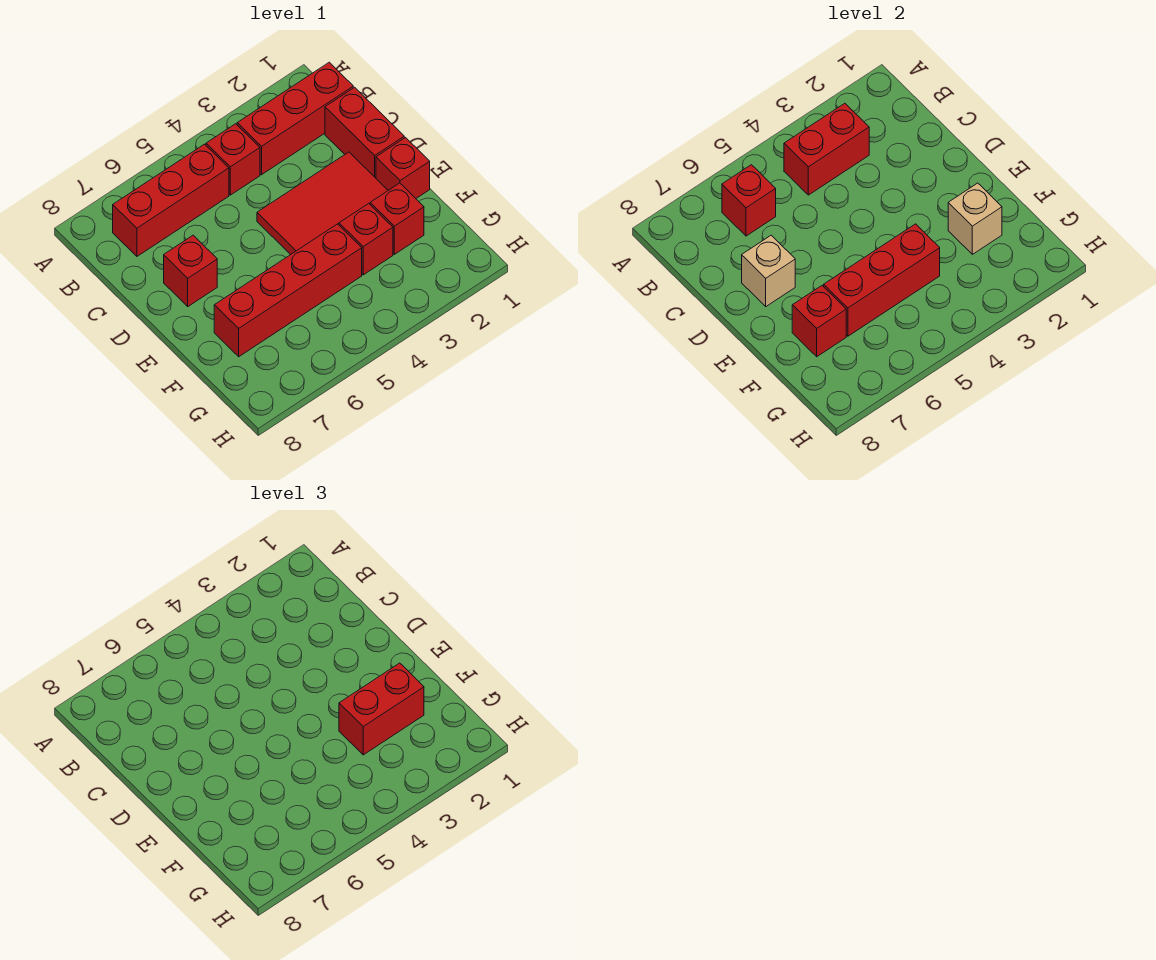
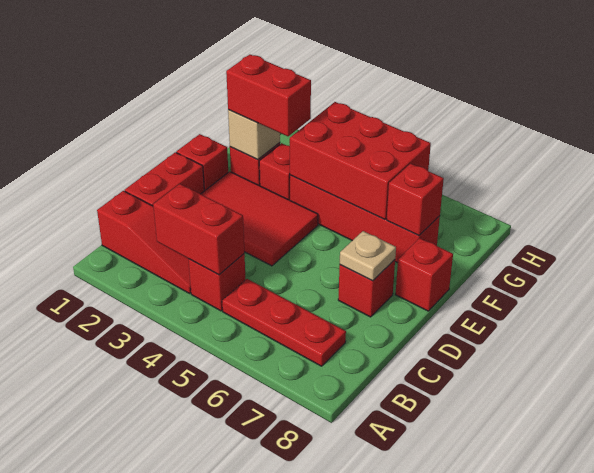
red 1x3 brick [237,62,353,175] -> red 1x3 slope [97,191,191,293]
red 1x3 brick [113,144,229,256] -> red 1x3 plate [222,279,346,366]
red 1x1 brick [722,165,776,236] -> red 1x1 brick moved to [395,238,453,311]
tan 1x1 brick [742,235,795,306] -> tan 1x1 plate [340,231,396,281]
red 1x3 brick [824,224,940,336] -> red 2x3 brick [290,102,431,220]

